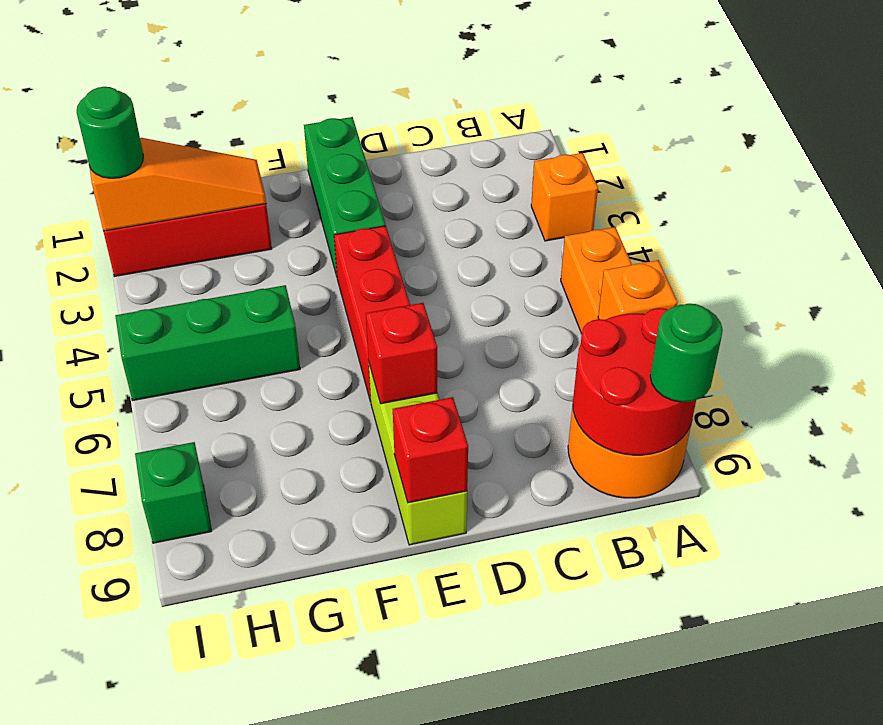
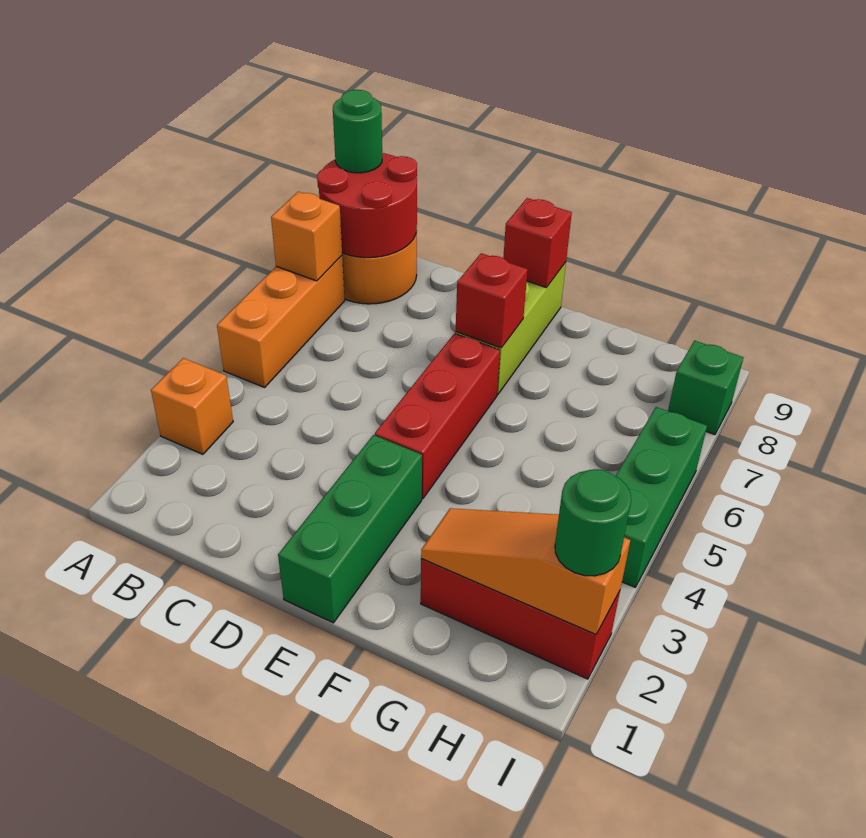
green 1x3 brick [115,285,300,401] -> green 1x3 brick turned to [616,407,707,587]

